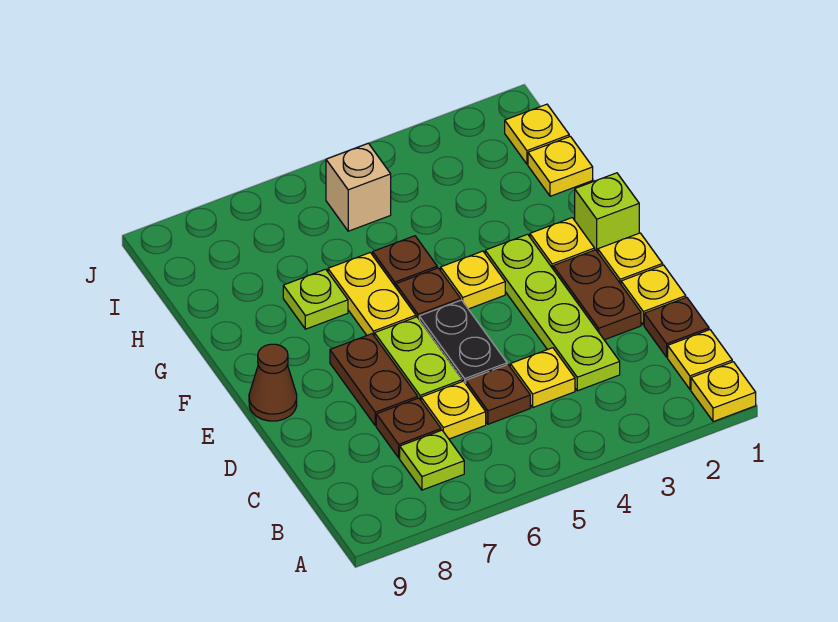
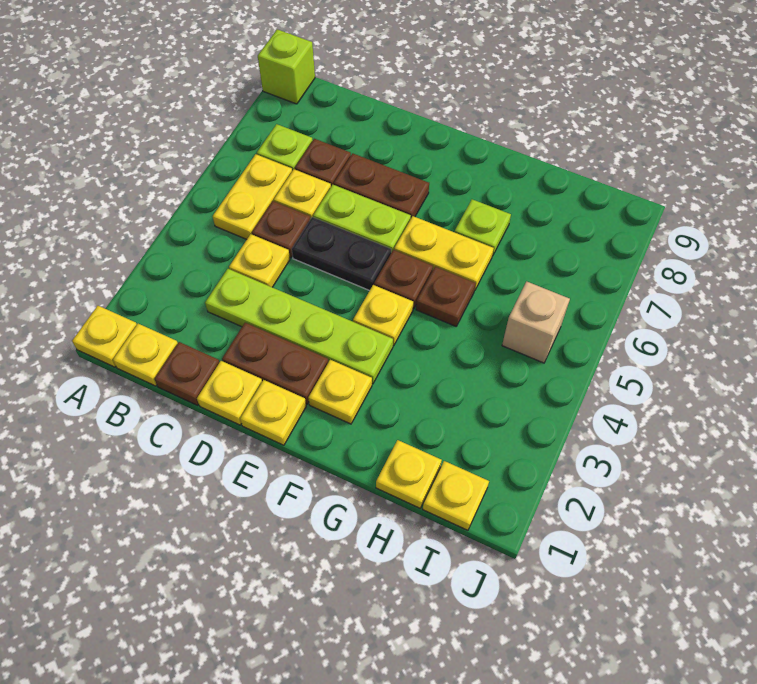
none -> yellow 1x2 plate [213,154,292,239]
brown 1x1 cone [249,344,297,421] -> none
lime 1x1 brick [575,173,639,252] -> lime 1x1 brick moved to [258,29,315,104]

